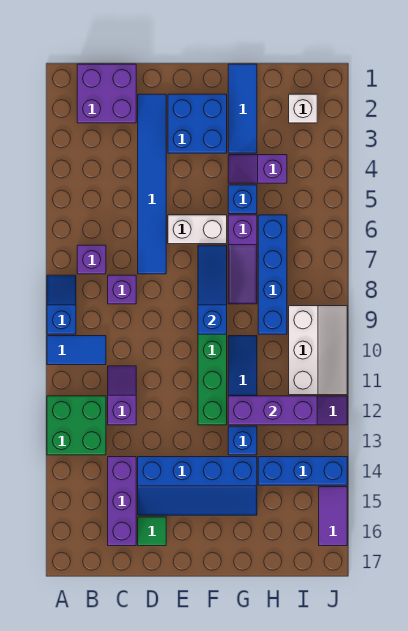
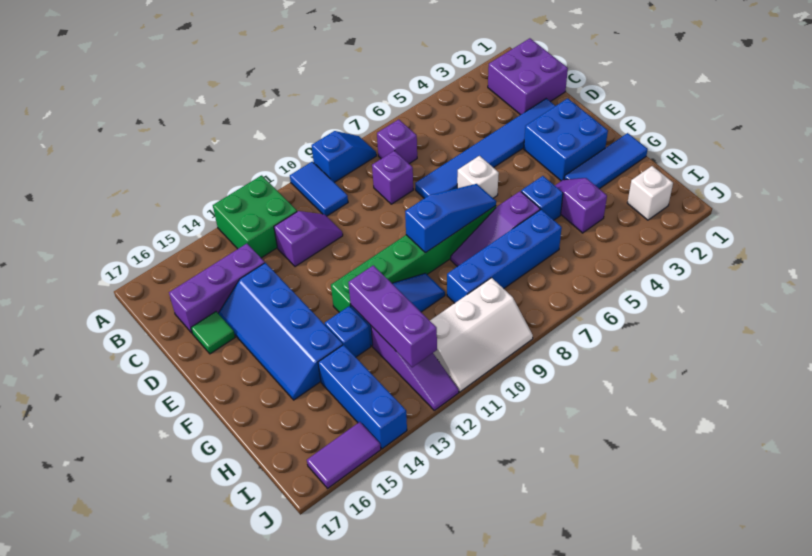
white 1x2 brick [168,215,227,244] -> white 1x1 brick [457,156,499,198]

